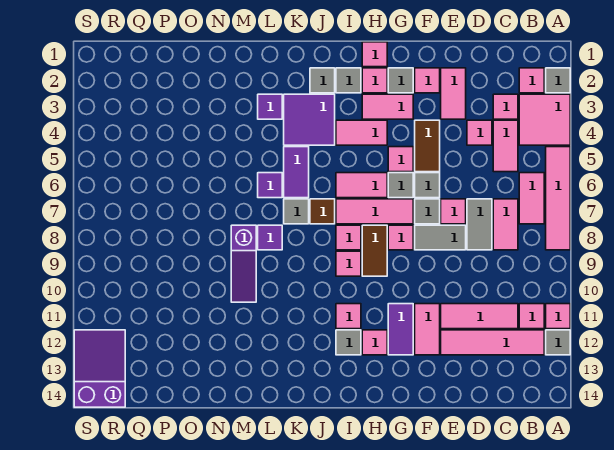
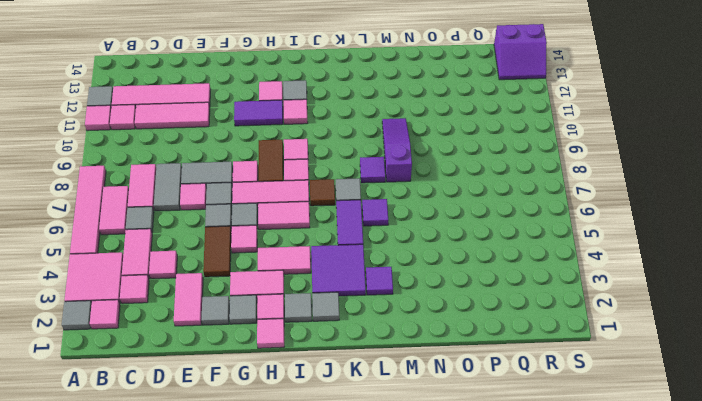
none -> grey 1x1 tile [126,207,154,232]
pink 1x1 tile [415,68,440,93] -> grey 1x1 tile [202,296,230,325]
pink 1x2 tile [415,304,440,355] -> none
purple 1x2 tile [388,304,413,355] -> purple 1x2 tile turned to [234,100,283,126]
purple 2x3 slope [74,330,125,407] -> purple 2x2 slope [494,24,547,80]

